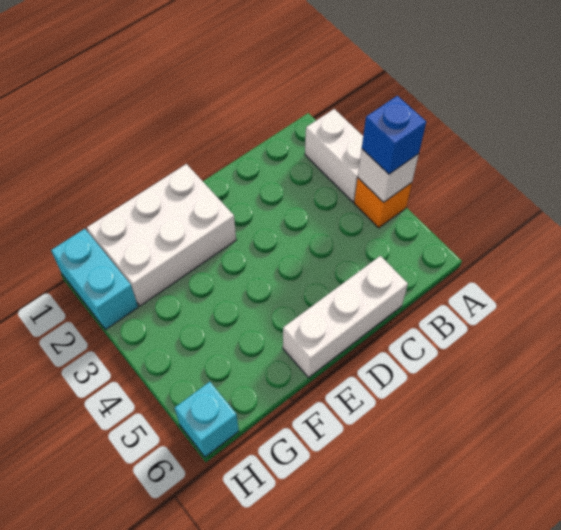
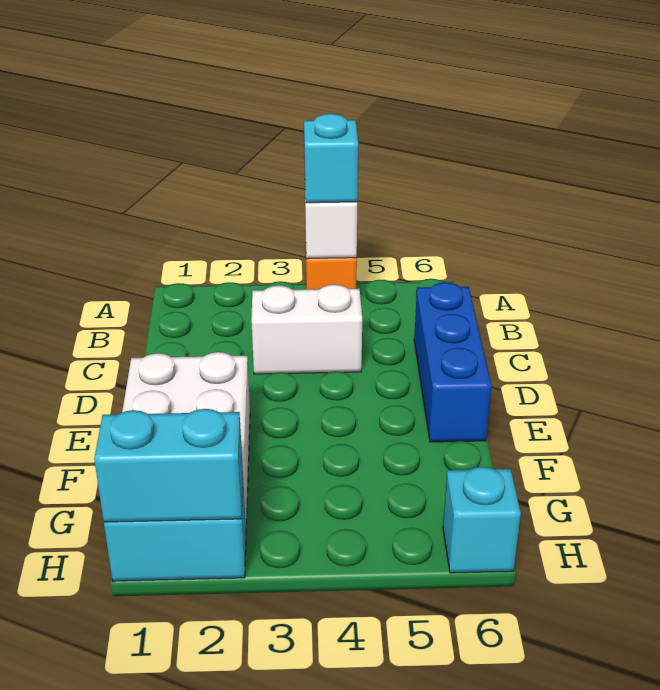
white 1x2 brick [305,109,363,202] -> white 1x2 brick moved to [251,284,362,374]
blue 1x1 brick [362,96,426,174] -> cyan 1x1 brick [304,114,358,203]
white 1x3 brick [283,256,408,377] -> blue 1x3 brick [414,282,491,442]
none -> cyan 1x2 brick [94,409,243,522]

